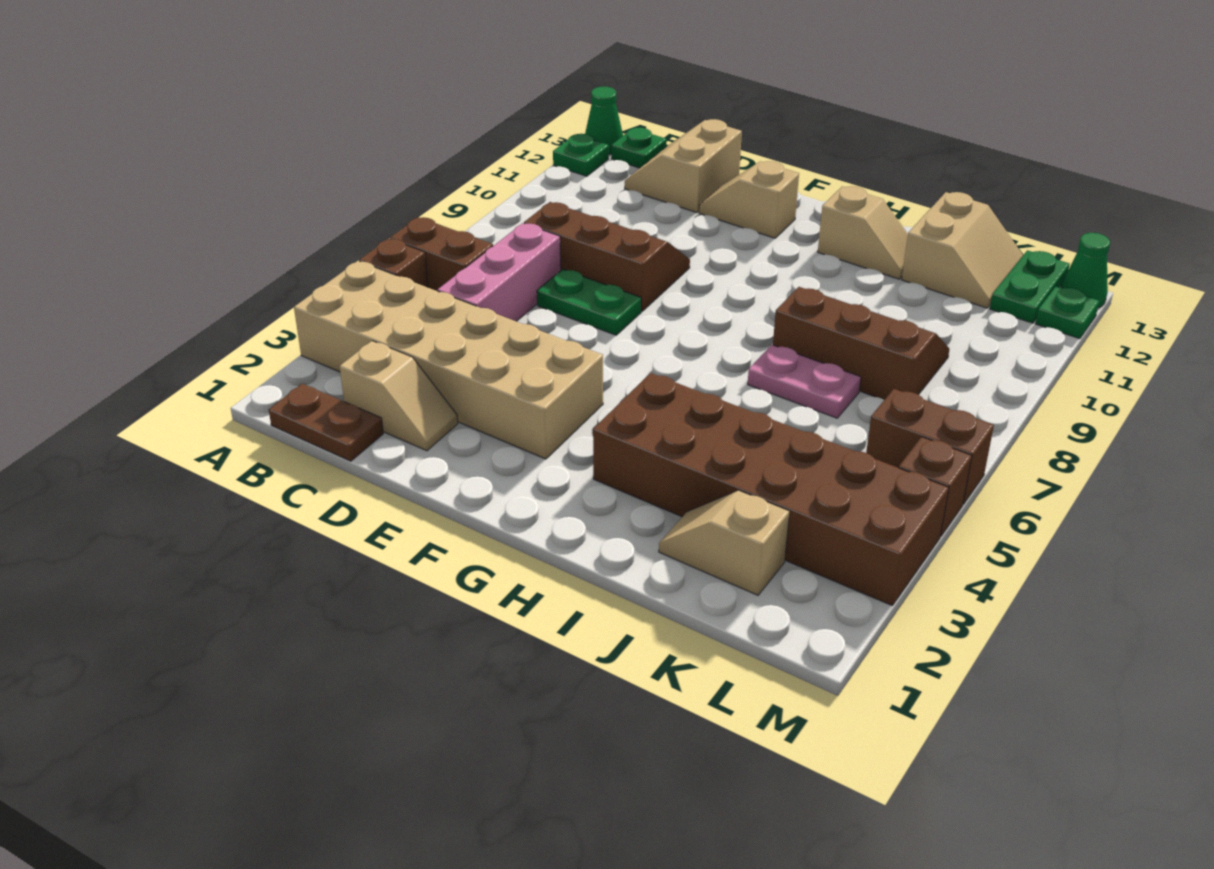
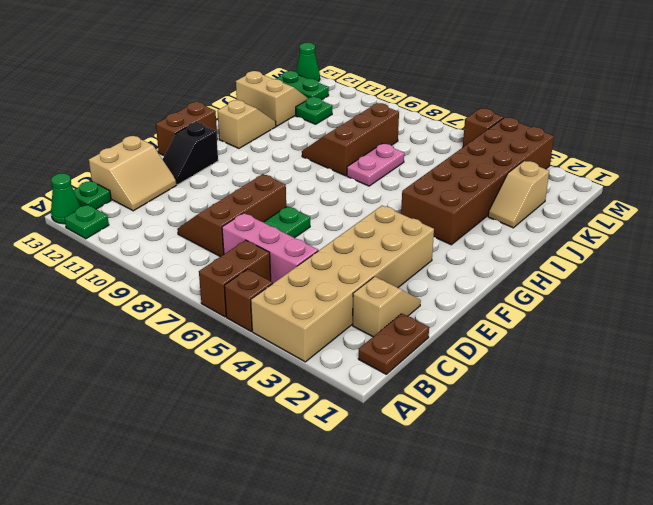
tan 2x2 slope [625,119,742,213] -> tan 2x2 slope turned to [89,136,177,211]
tan 1x2 slope [699,161,799,238] -> black 1x2 slope [163,122,218,185]
brown 1x2 brick [866,389,994,504] -> brown 1x2 brick moved to [156,102,217,156]
green 1x1 plate [1035,287,1099,339] -> green 1x1 plate moved to [296,97,332,124]

